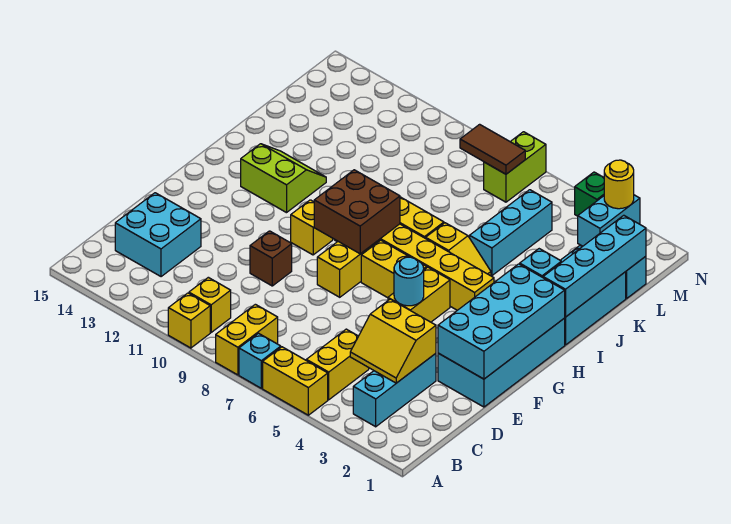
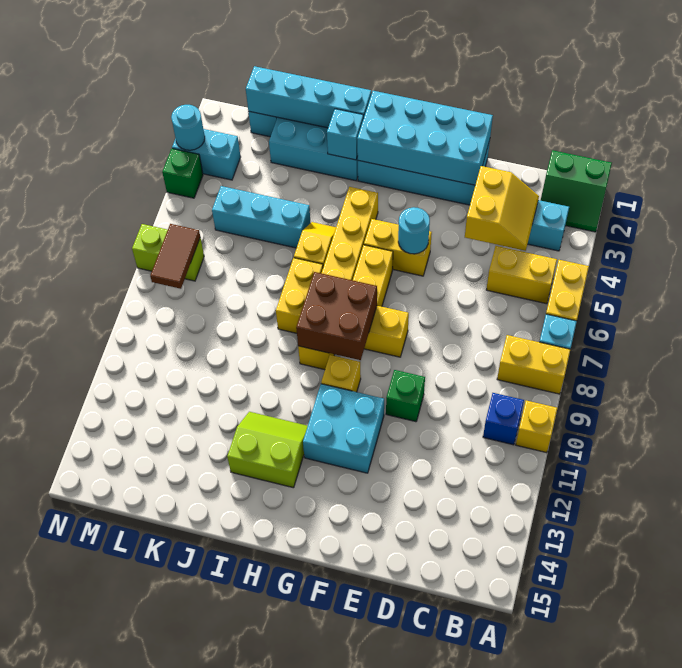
none -> green 2x2 slope [540,150,612,232]
yellow 1x1 brick [189,277,231,332] -> blue 1x1 brick [483,393,524,445]
cyan 2x2 brick [115,193,201,277] -> cyan 2x2 brick moved to [303,384,384,473]
brown 1x1 brick [250,231,292,286] -> green 1x1 brick [386,370,425,422]
lime 2x2 slope [241,144,326,213] -> lime 2x2 slope turned to [227,412,308,488]
yellow 1x1 round brick [604,160,634,209] -> cyan 1x1 round brick [171,105,205,150]

